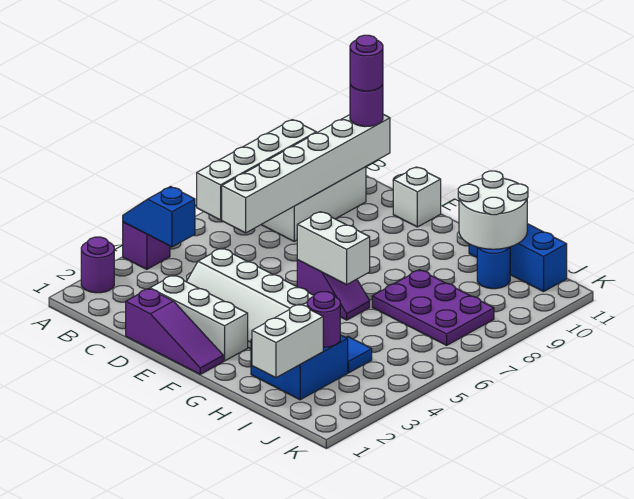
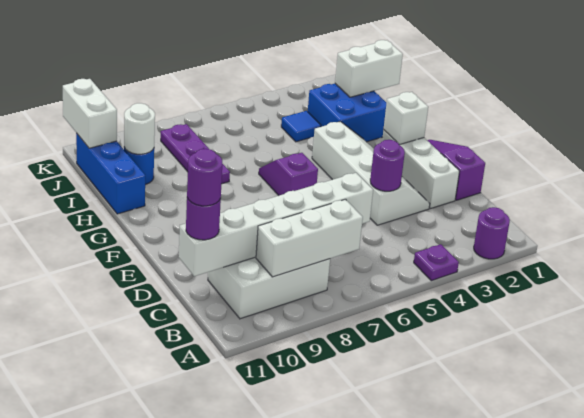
purple 1x1 brick [123,222,170,269] -> purple 1x1 plate [414,244,459,281]
blue 1x2 slope [123,187,195,247] -> none
white 1x4 brick [197,120,316,220] -> white 1x3 brick [256,199,363,277]
white 1x1 brick [393,167,441,227] -> white 1x1 brick moved to [384,92,428,145]
white 1x2 brick [297,212,370,284] -> white 1x2 brick moved to [63,79,117,148]
purple 2x3 plate [372,270,494,345] -> purple 1x3 plate [161,124,230,184]
white 2x2 round brick [458,171,528,249] -> white 1x1 round brick [124,103,155,154]
purple 1x1 round brick [307,292,340,347] -> purple 1x1 round brick moved to [370,140,405,191]

